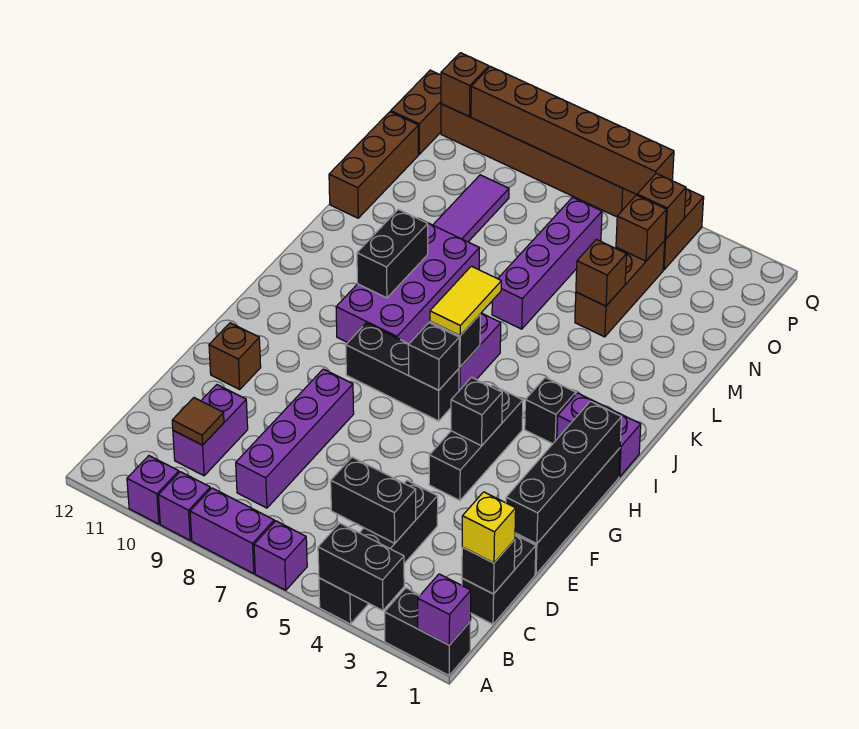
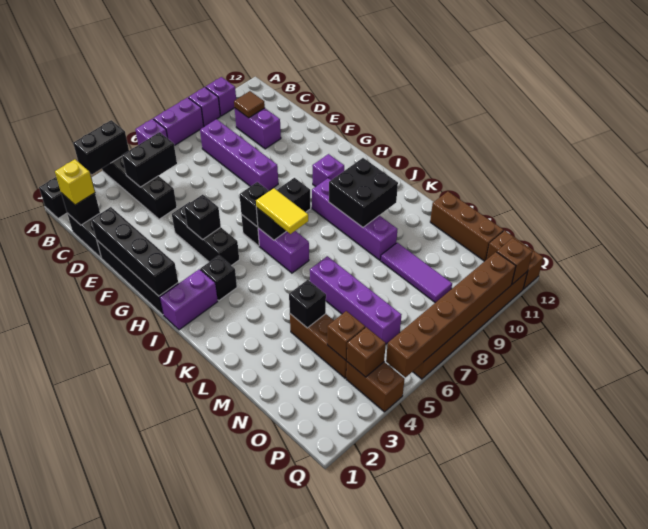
purple 1x1 brick [418,574,471,645] -> purple 1x1 brick moved to [312,154,344,187]
brown 1x1 brick [209,323,261,389] -> none
purple 2x4 brick [336,219,479,344] -> purple 1x4 brick [312,178,397,260]
black 1x2 brick [357,209,428,298] -> black 2x2 brick [329,158,398,227]
brown 1x1 brick [576,239,626,306] -> black 1x1 brick [289,280,326,328]

